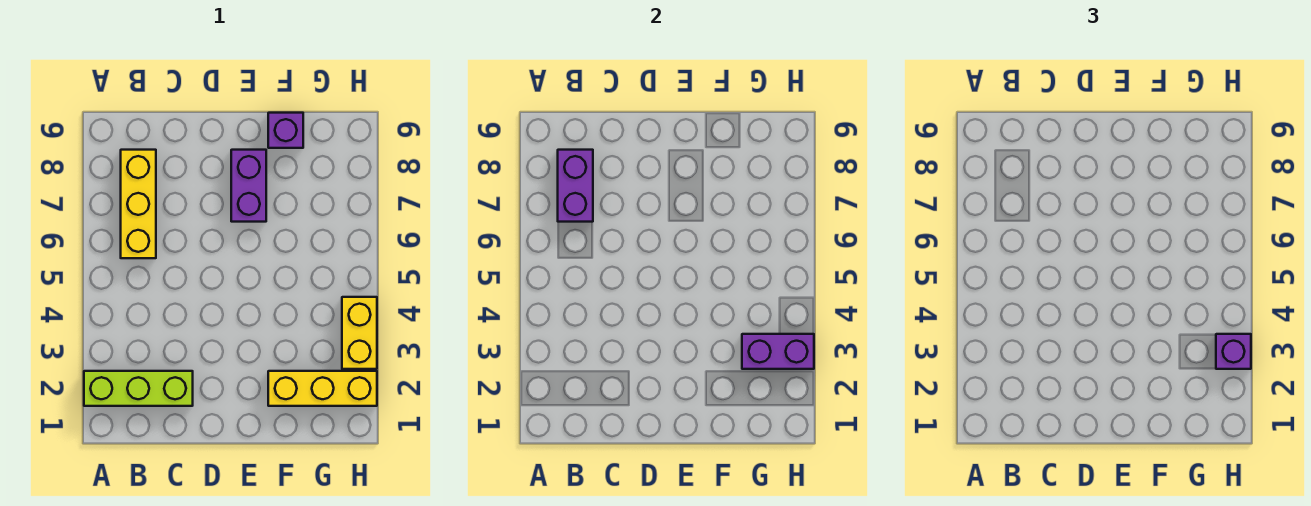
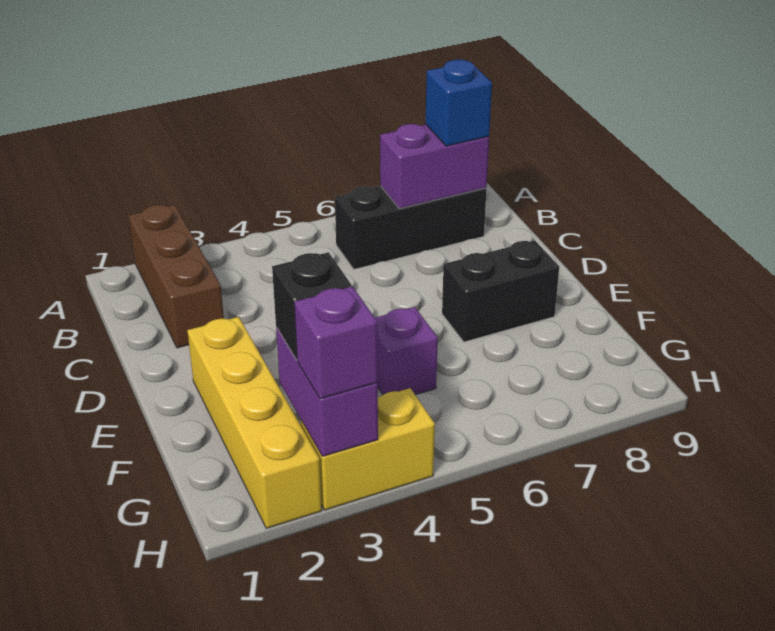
lime 1x3 brick [84,371,193,406] -> brown 1x3 brick [129,205,224,348]
yellow 1x3 brick [121,150,156,258] -> black 1x3 brick [335,186,486,269]
none -> blue 1x1 brick [426,60,492,146]
purple 1x2 brick [231,150,266,222] -> black 1x2 brick [442,240,559,342]
yellow 1x3 brick [268,371,377,406] -> yellow 1x4 brick [187,317,322,528]
purple 1x1 brick [268,113,303,148] -> purple 1x1 brick moved to [375,307,438,395]
none -> black 1x1 brick [272,252,352,360]

